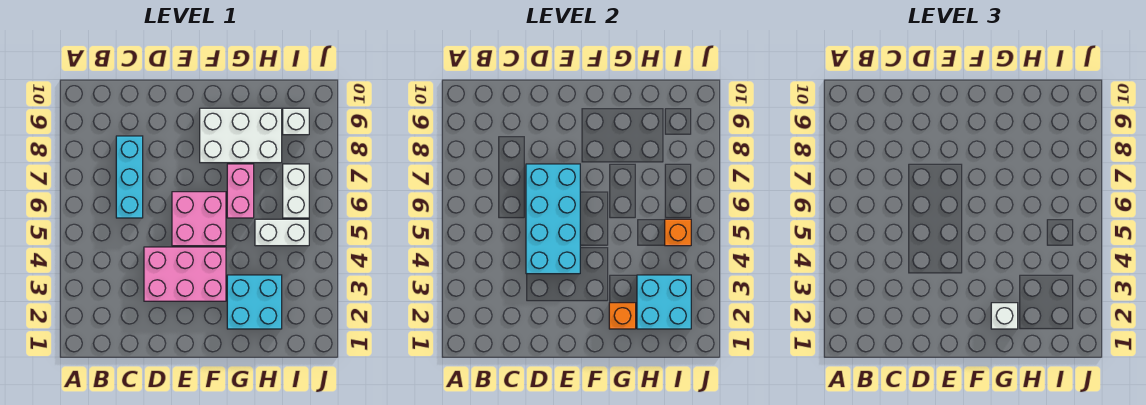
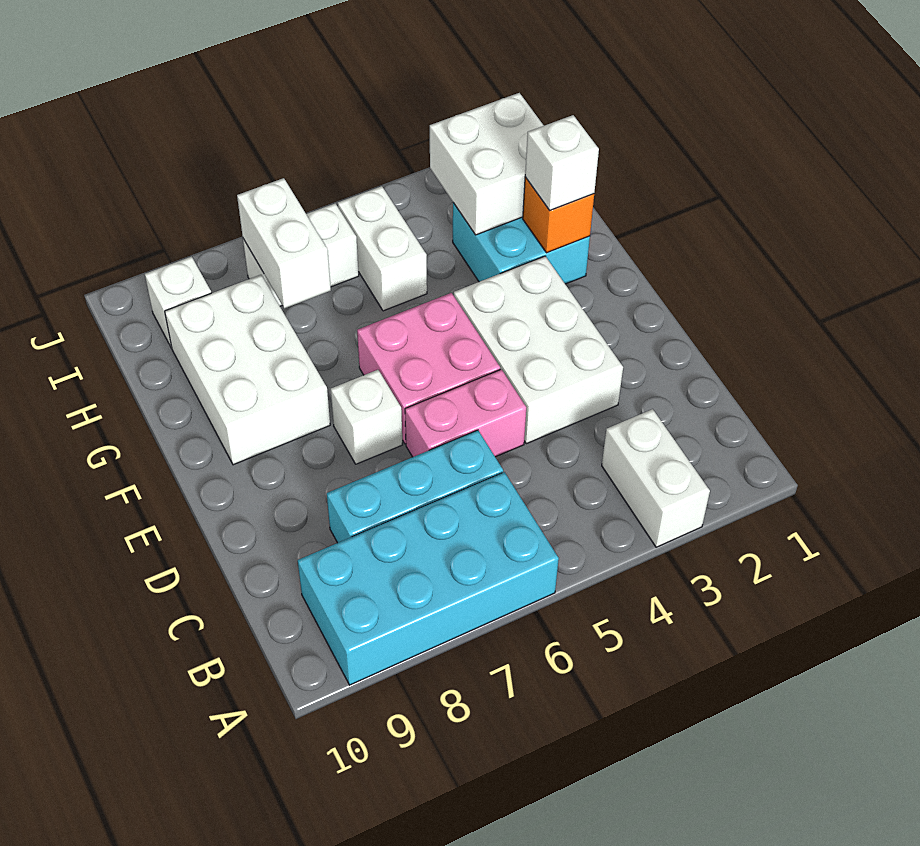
none -> white 1x2 brick [602,409,710,547]
pink 2x3 brick [144,247,226,301] -> white 2x3 brick [454,256,623,444]
cyan 2x4 brick [526,164,580,274] -> cyan 2x4 brick moved to [298,472,559,685]
none -> white 1x1 brick [331,370,402,464]
pink 1x2 brick [227,164,254,218] -> pink 1x2 brick moved to [405,369,526,457]
cyan 2x2 brick [637,275,691,329] -> white 2x2 brick [430,93,544,235]
none -> white 1x2 brick [237,178,331,308]
orange 1x1 brick [665,219,691,246] -> none

